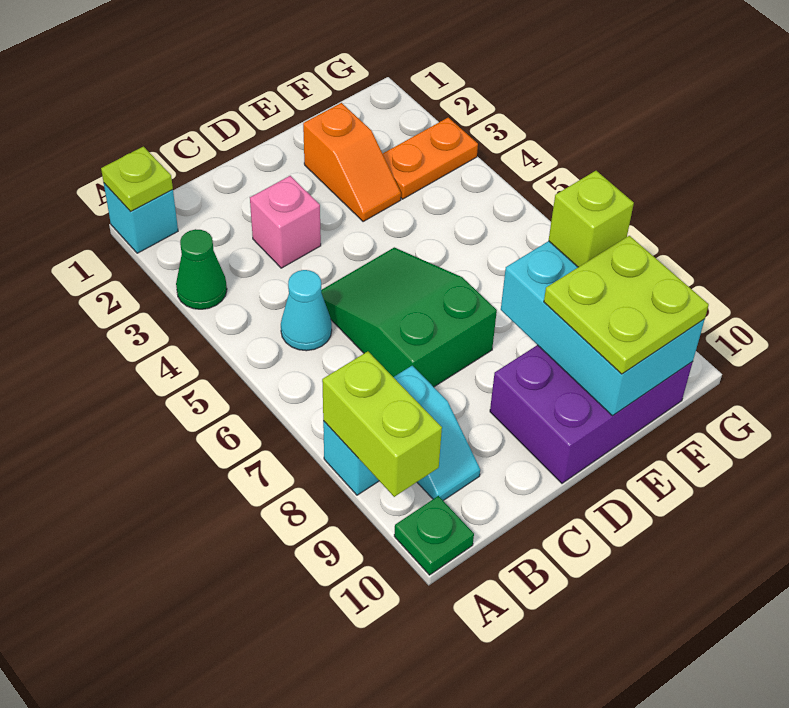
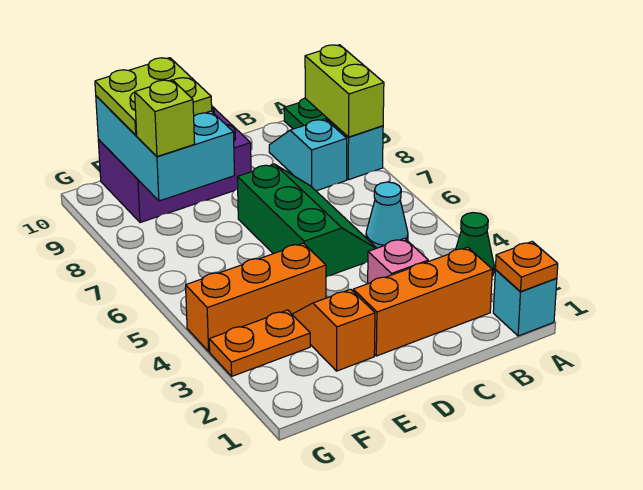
lime 1x1 plate [101,147,173,212] -> orange 1x1 plate [495,241,558,291]
none -> orange 1x3 brick [353,247,492,356]
green 2x3 slope [321,247,497,387] -> green 2x3 slope turned to [237,164,376,277]
none -> orange 1x3 brick [186,243,326,351]

